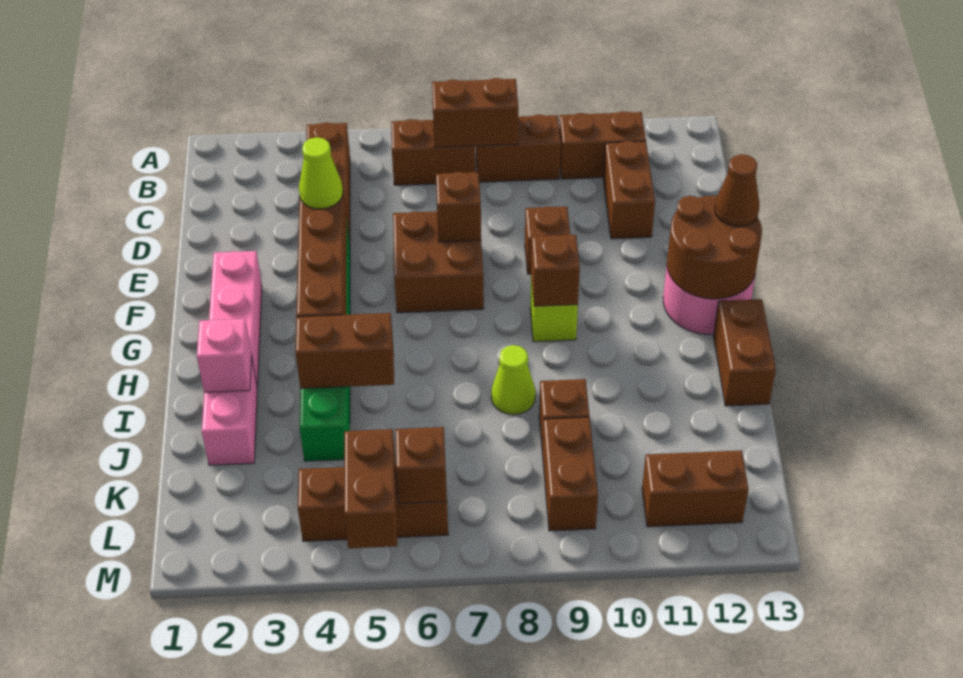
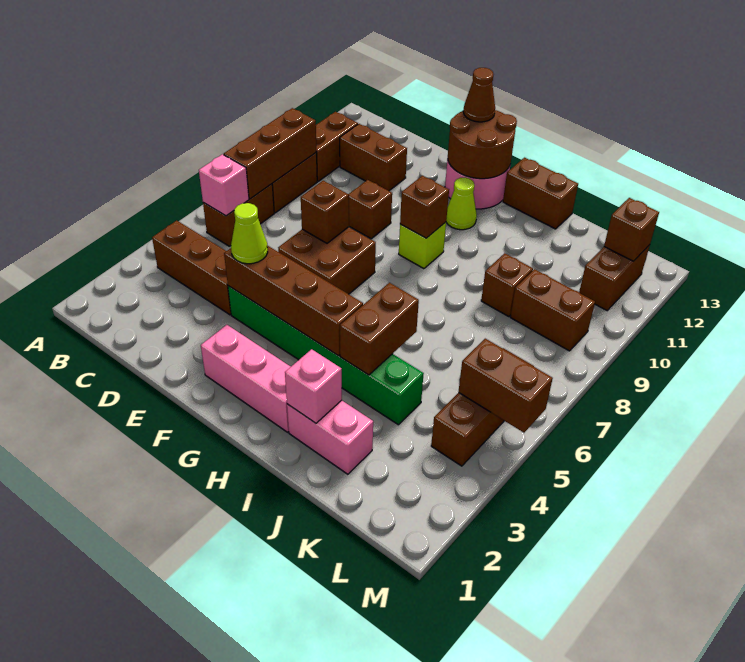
none -> pink 1x1 brick [199,154,249,216]
brown 1x2 brick [432,78,518,148] -> brown 1x3 brick [224,108,317,199]
lime 1x1 cone [491,345,536,415] -> lime 1x1 cone moved to [446,177,477,230]
brown 1x1 brick [395,427,447,504] -> brown 1x1 brick moved to [604,198,659,261]

